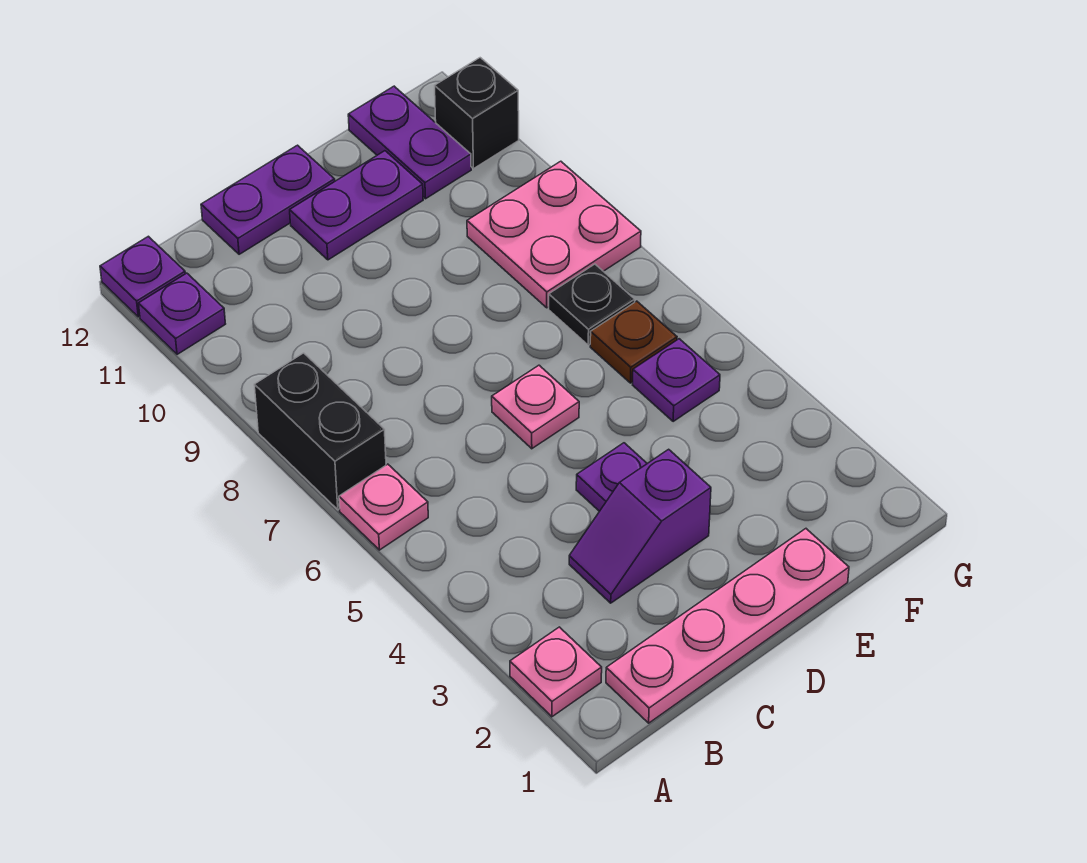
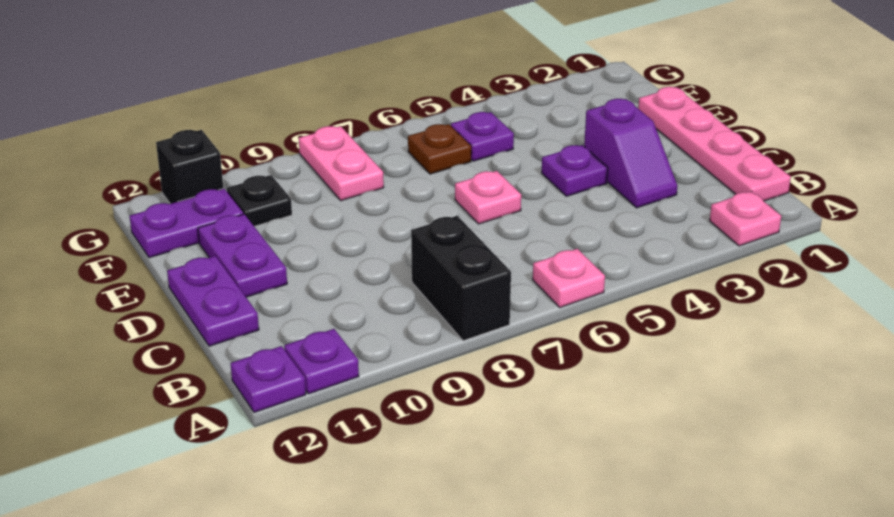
black 1x2 brick [254,353,386,510] -> black 1x2 brick turned to [411,216,511,341]
black 1x1 plate [549,264,635,345] -> black 1x1 plate moved to [227,175,292,226]
pink 2x2 plate [467,161,641,308] -> pink 1x2 plate [299,126,384,200]

